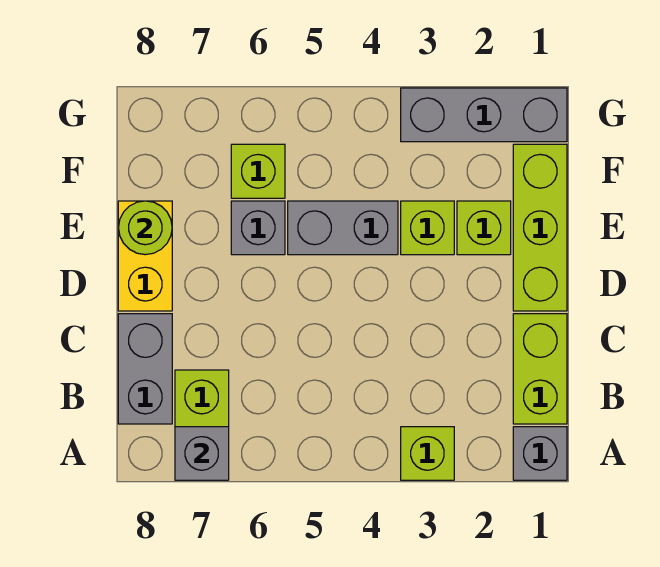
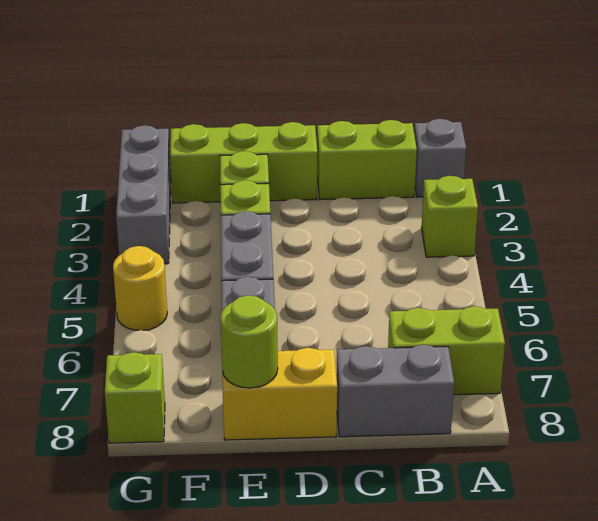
grey 1x1 brick [175,427,229,480] -> none
lime 1x1 brick [231,144,285,198] -> lime 1x1 brick moved to [105,352,165,443]
none -> yellow 1x1 round brick [113,246,167,330]

